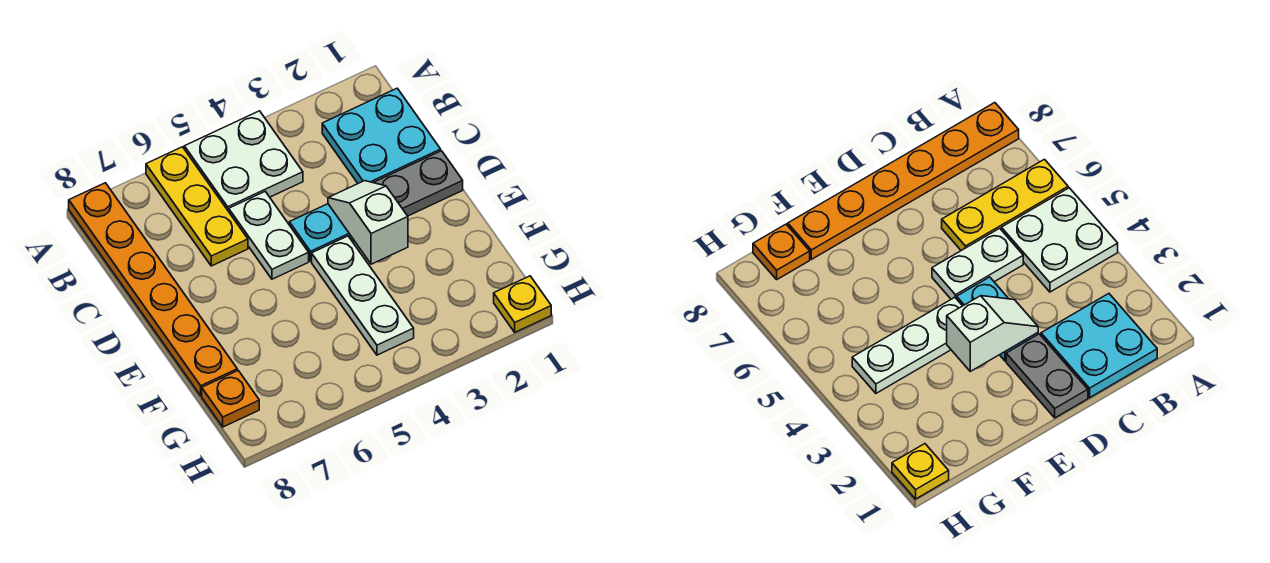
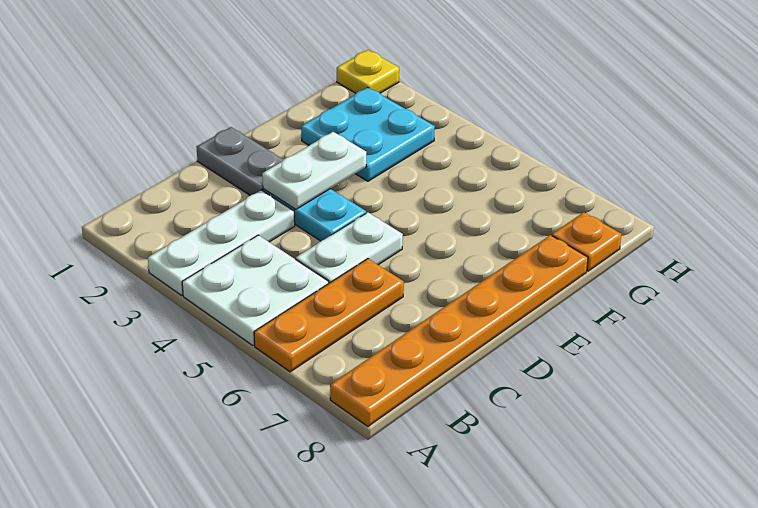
yellow 1x3 plate [146,147,248,266] -> orange 1x3 plate [254,259,404,372]
cyan 2x2 plate [322,88,441,183] -> cyan 2x2 plate moved to [301,88,435,181]
white 1x2 slope [328,181,408,264] -> white 1x2 plate [262,132,366,209]
white 1x3 plate [312,236,414,355] -> white 1x3 plate moved to [148,190,295,295]

